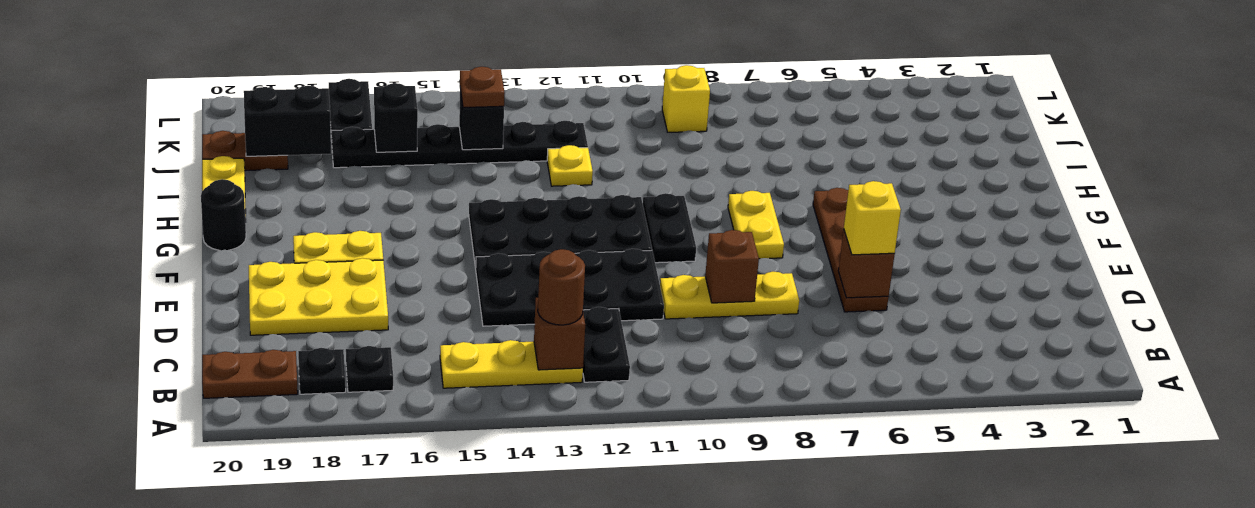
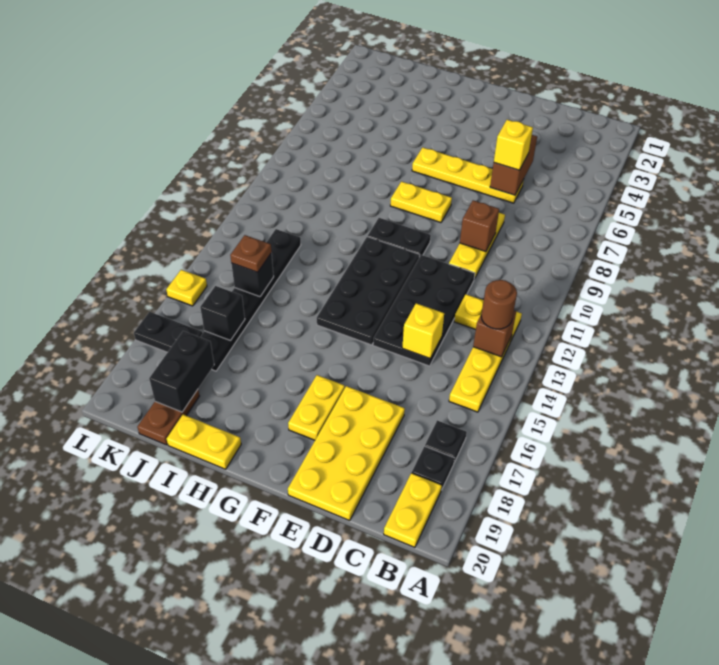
black 1x2 plate [583,307,630,382] -> yellow 1x2 plate [454,294,522,340]
brown 1x2 plate [202,350,298,398] -> yellow 1x2 plate [384,473,442,547]
brown 1x4 plate [813,188,889,312] -> yellow 1x4 plate [412,147,524,203]
brown 1x1 brick [838,230,895,298] -> brown 1x2 brick [490,135,537,195]
yellow 2x3 plate [249,258,388,335] -> yellow 2x4 plate [288,386,405,520]
black 1x1 round brick [201,179,246,250] -> none
yellow 1x1 plate [547,145,593,186] -> yellow 1x1 plate moved to [166,270,207,306]
yellow 1x1 brick [662,65,710,132] -> yellow 1x1 brick moved to [402,303,444,358]

